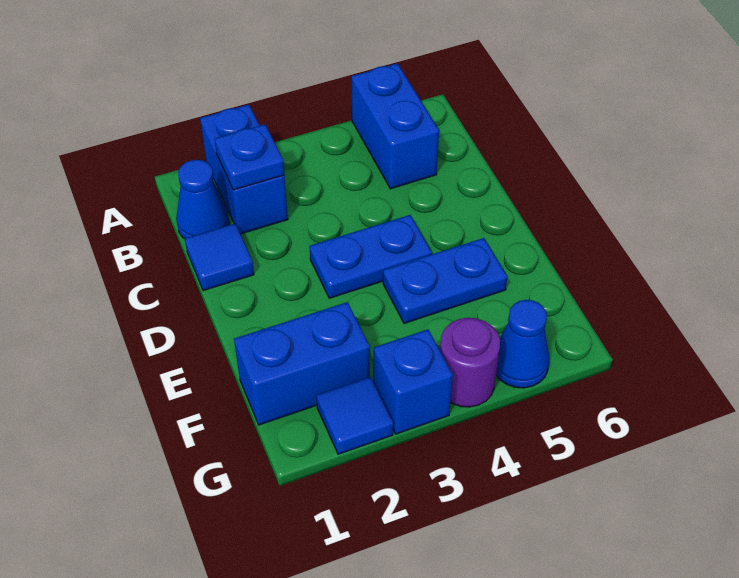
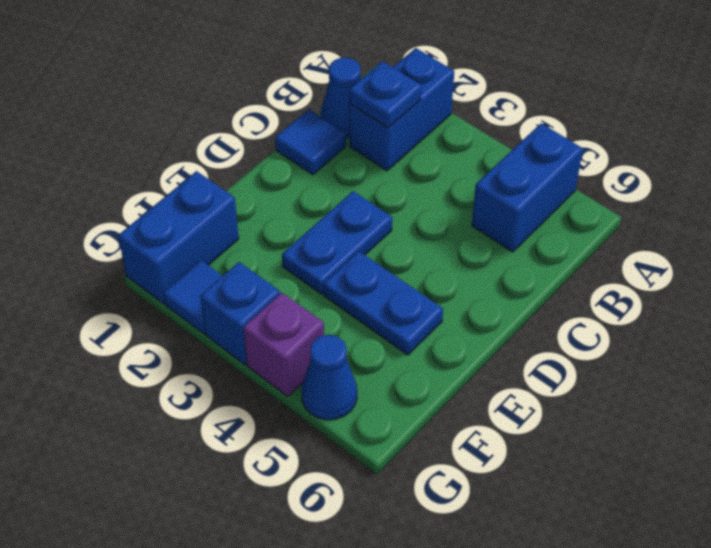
blue 1x2 plate [309,215,432,298] -> blue 1x2 plate turned to [282,191,392,294]
blue 1x2 brick [234,302,370,425] -> blue 1x2 brick turned to [118,171,239,304]
purple 1x1 round brick [440,318,500,407] -> purple 1x1 brick [243,293,324,397]

